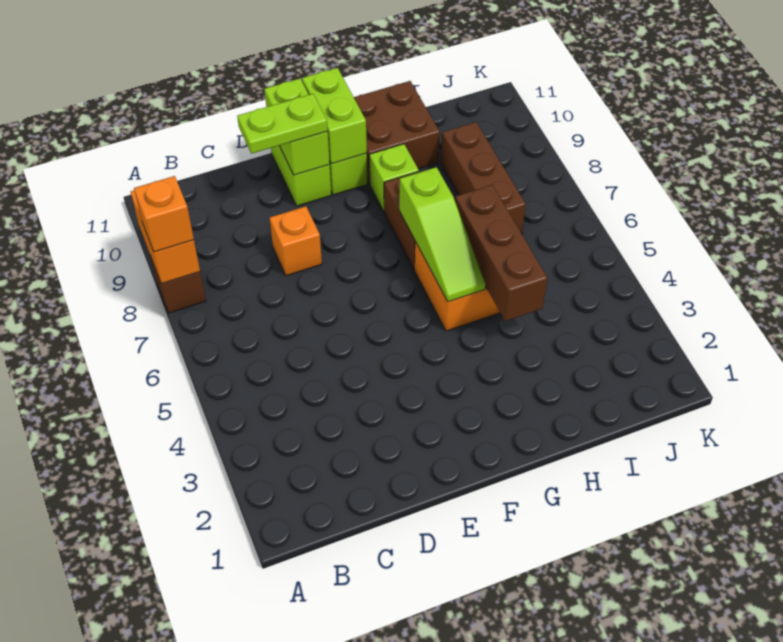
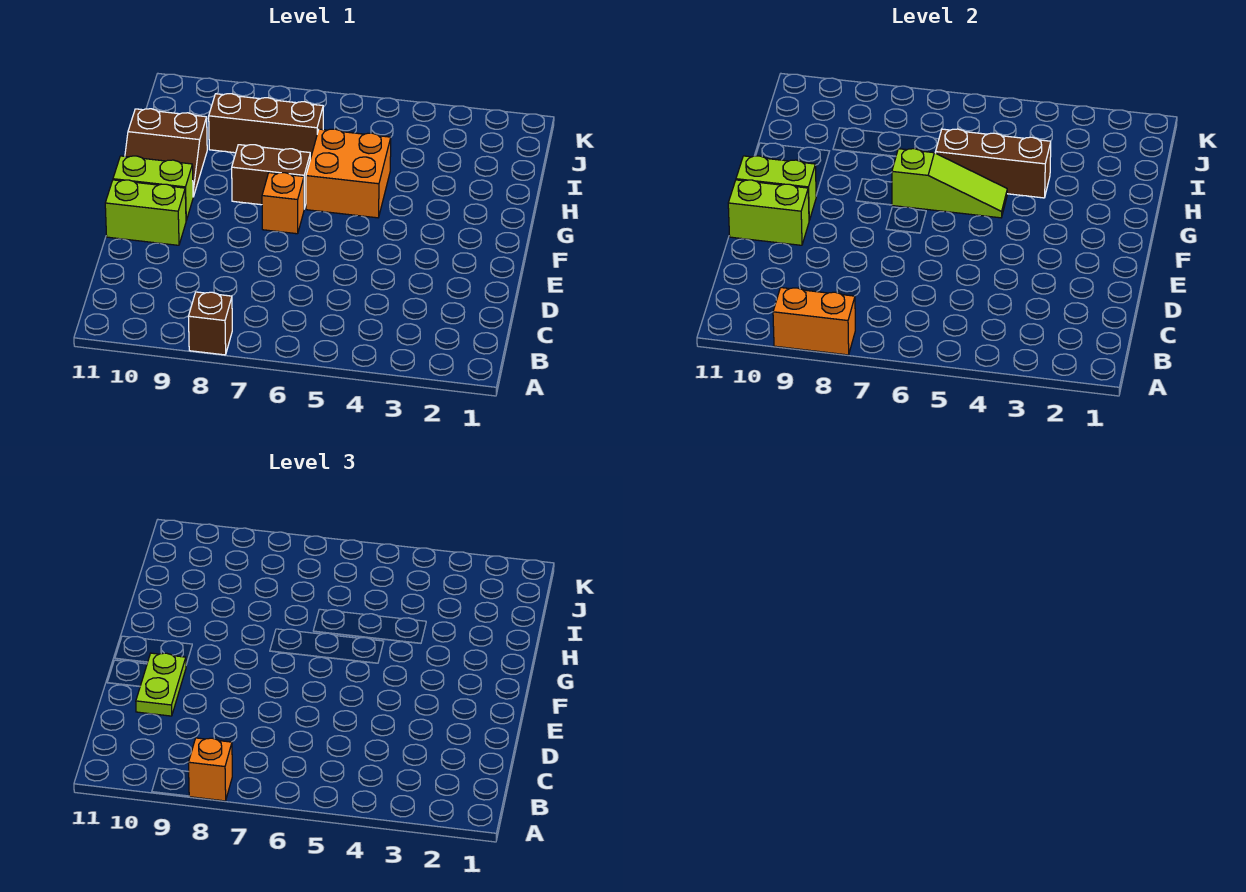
orange 1x1 brick [269,206,322,276] -> orange 1x1 brick moved to [262,173,304,234]
lime 1x1 brick [369,144,419,211] -> none
brown 2x2 brick [354,81,440,184] -> brown 2x2 slope [125,109,207,197]

